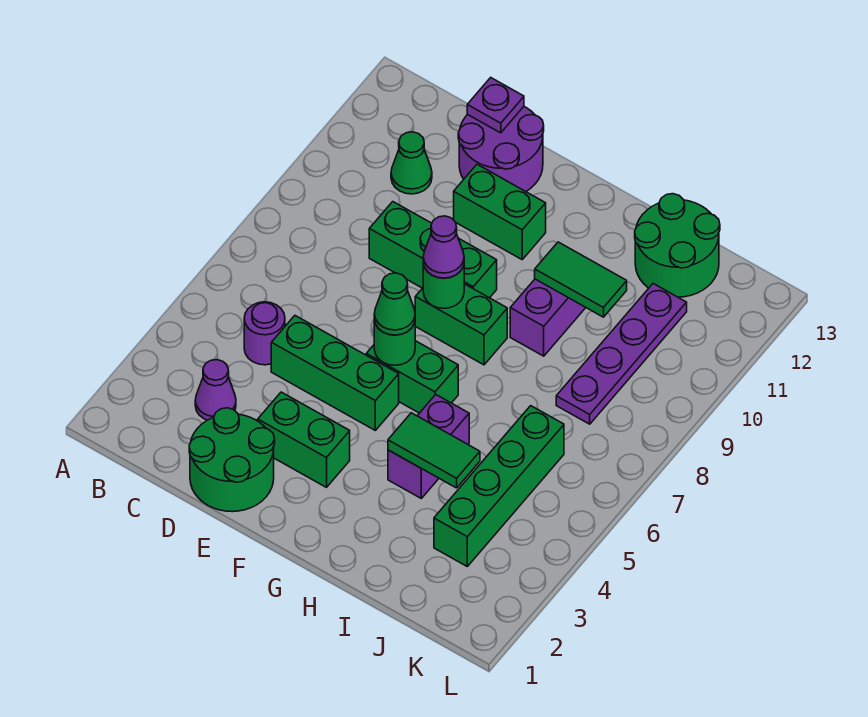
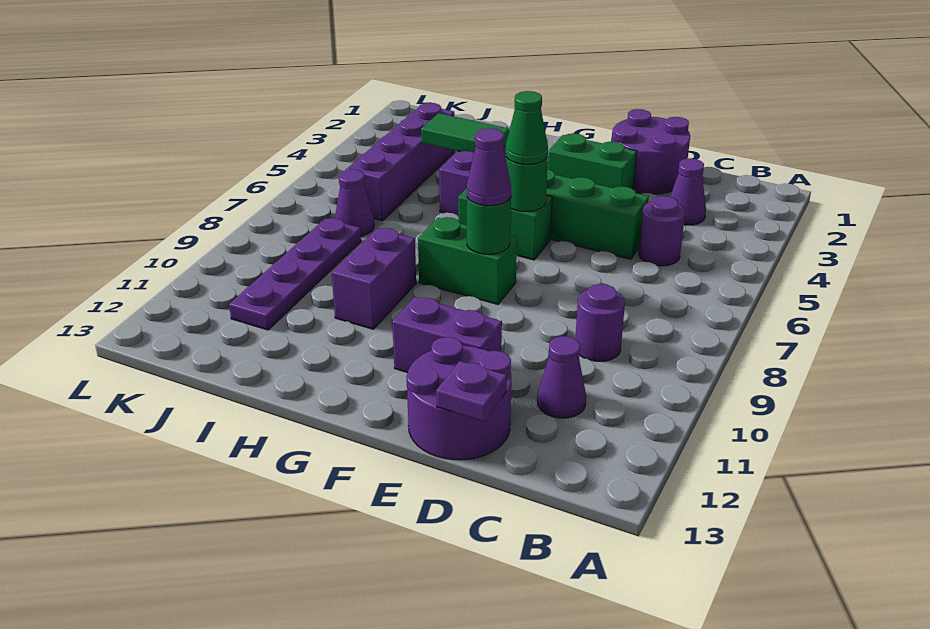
none -> purple 1x1 round brick [575,284,625,361]
green 1x1 cone [391,132,432,194] -> purple 1x1 cone [537,336,586,418]
green 2x2 round brick [189,408,275,512] -> purple 2x2 round brick [611,109,690,194]
green 1x3 brick [369,202,497,298] -> none
green 1x2 brick [454,165,546,259] -> purple 1x2 brick [392,297,502,373]
green 1x2 tile [535,242,627,317] -> none
green 2x2 round brick [635,194,720,297] -> none
green 1x4 brick [434,406,564,566] -> purple 1x4 brick [346,103,455,221]
none -> purple 1x1 cone [335,169,374,236]

